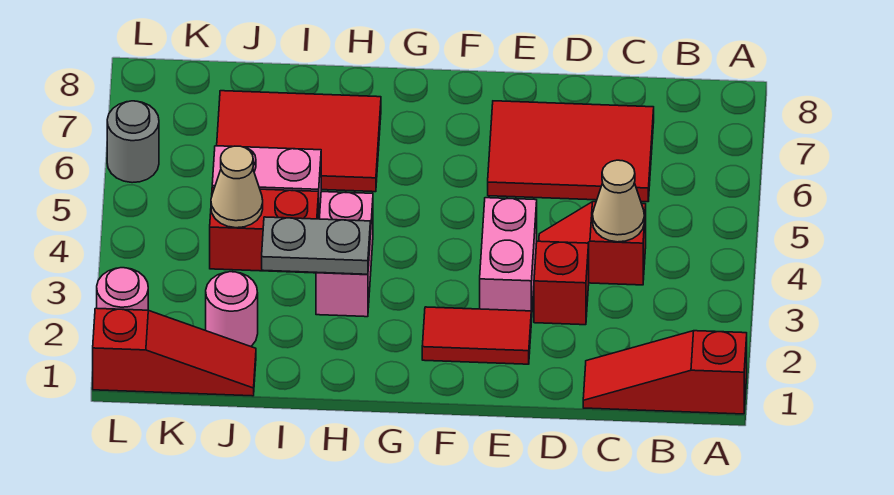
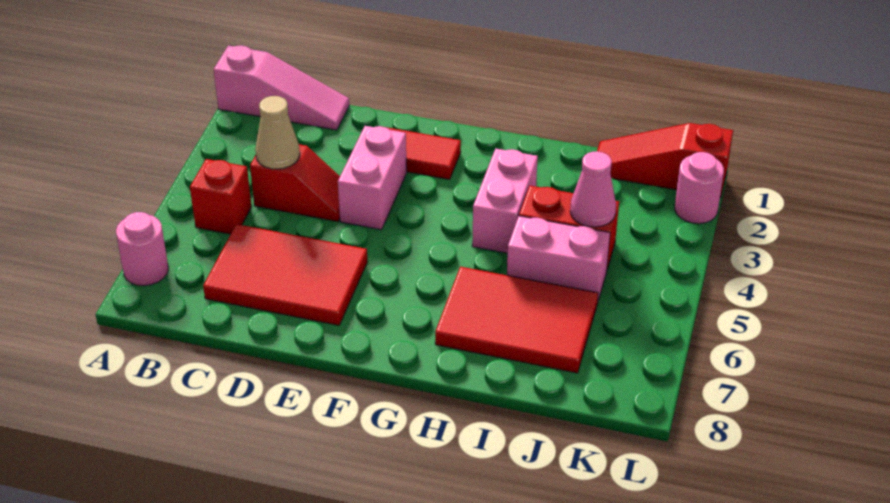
red 1x3 slope [583,331,747,414] -> pink 1x3 slope [214,45,349,130]
red 1x1 brick [534,241,589,325] -> red 1x1 brick moved to [190,159,252,234]
grey 1x2 plate [262,217,370,274] -> none
pink 1x1 round brick [206,272,258,346] -> pink 1x1 round brick moved to [116,212,169,286]
tan 1x1 cone [211,146,263,228] -> pink 1x1 cone [570,151,616,227]
grey 1x1 round brick [107,101,159,183] -> none

